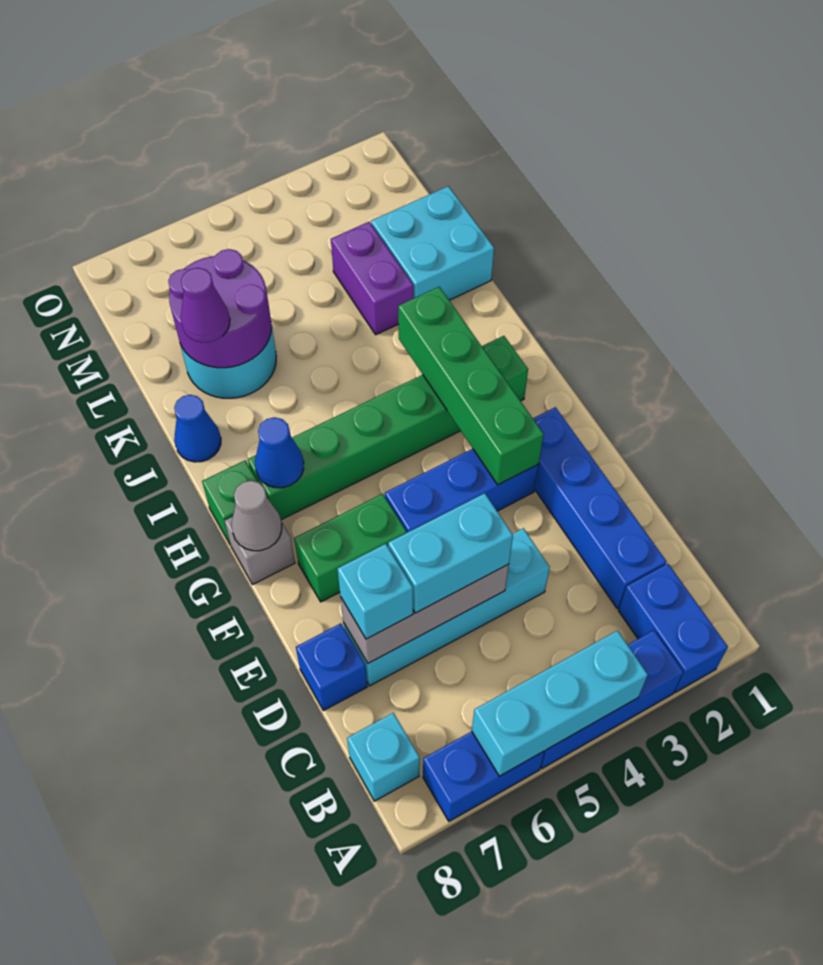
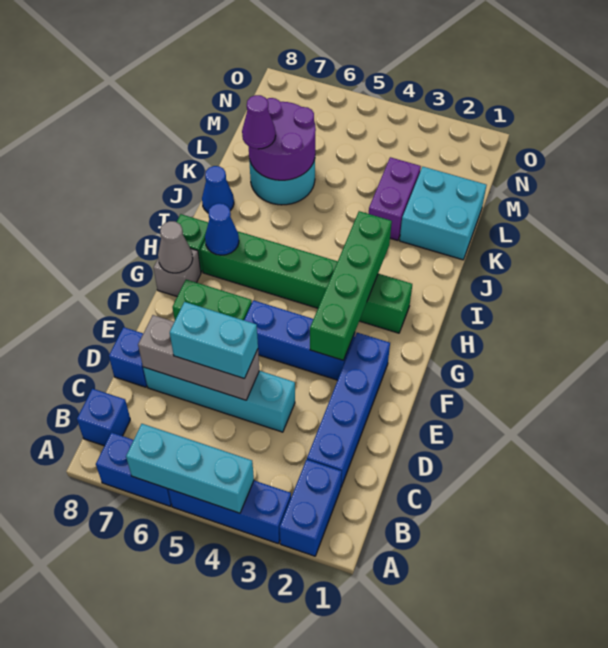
cyan 1x1 brick [347,713,420,801] -> blue 1x1 brick [77,389,130,446]
cyan 1x1 brick [337,544,413,639] -> none

